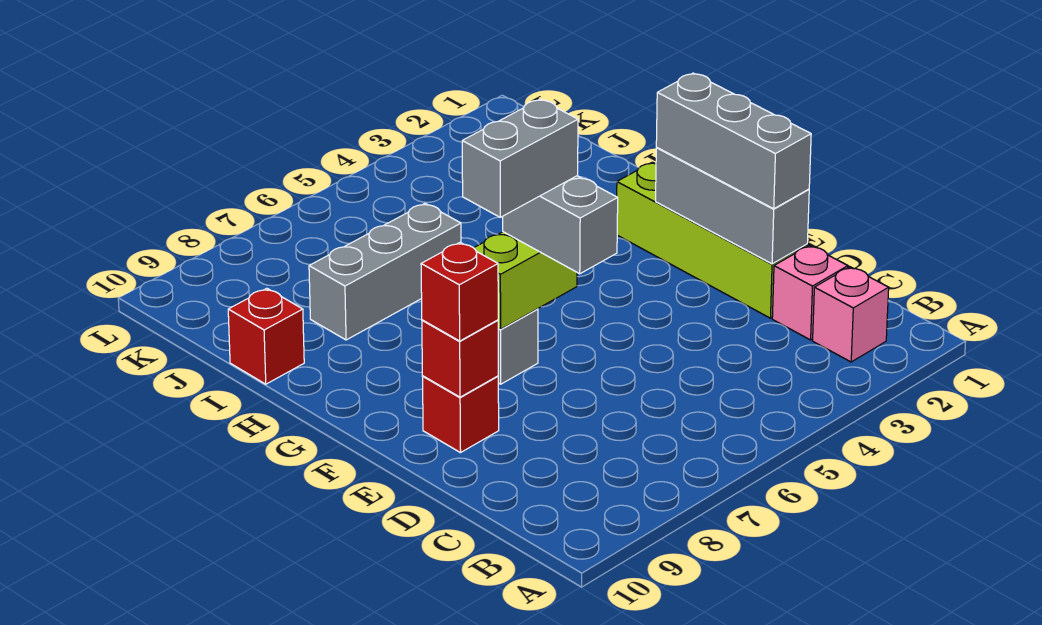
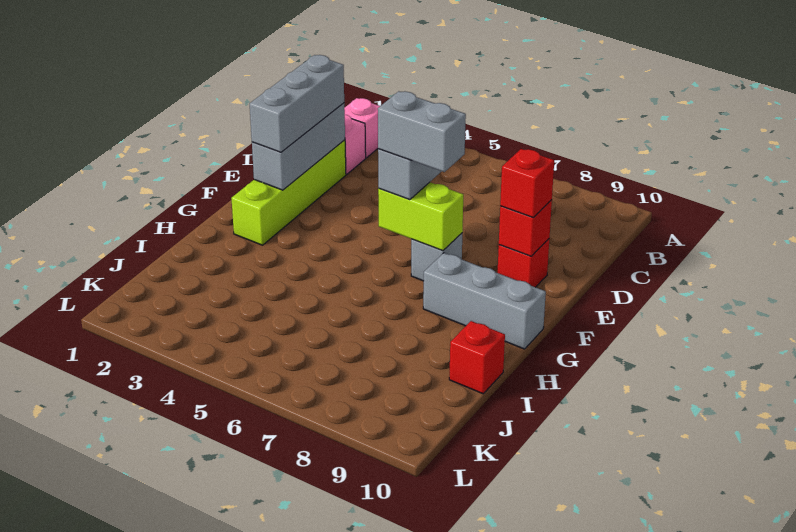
grey 1x3 brick [309,203,461,340] -> grey 1x3 brick moved to [423,253,546,349]

